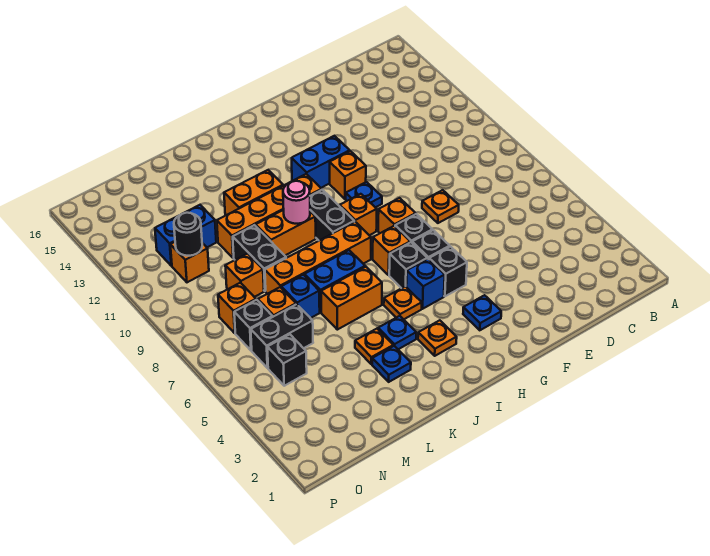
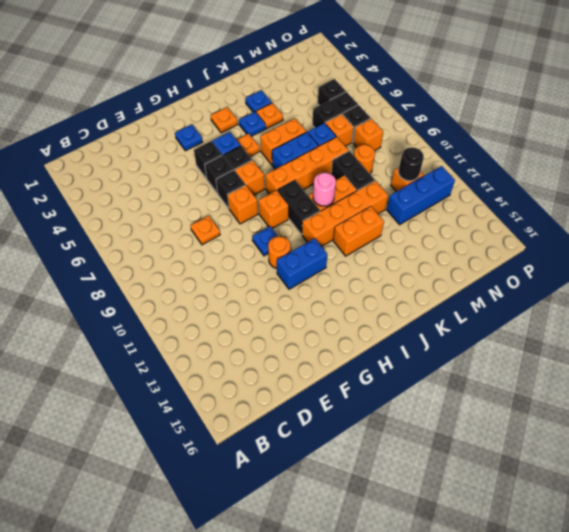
orange 1x1 brick [330,151,366,199] -> orange 1x1 round brick [268,236,290,268]
orange 1x1 brick [225,254,264,297] -> orange 1x1 round brick [354,145,375,174]
blue 1x2 brick [155,205,216,266] -> blue 1x3 brick [387,166,455,225]

